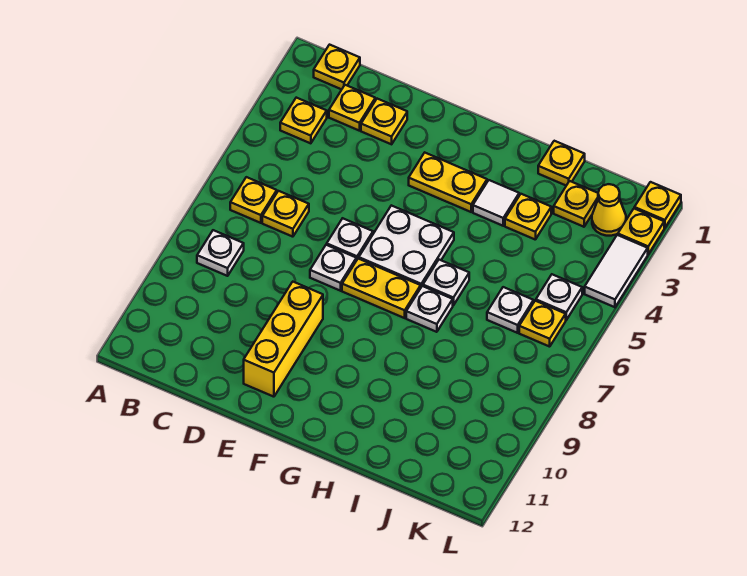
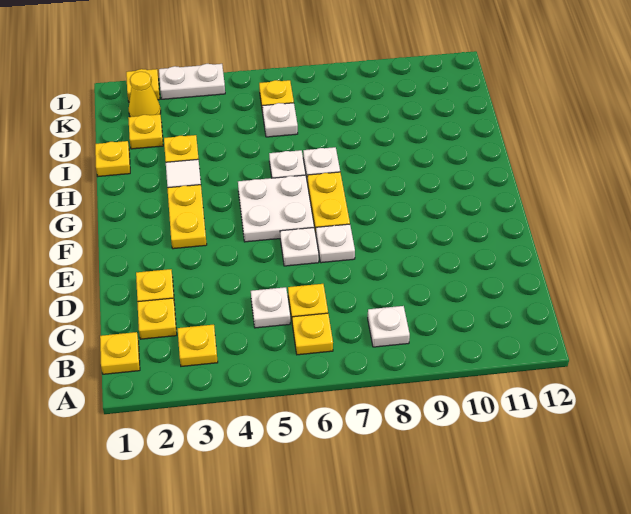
yellow 1x3 brick [244,282,323,397] -> none
white 1x1 plate [536,274,582,320] -> white 1x1 plate moved to [251,287,290,328]
yellow 1x1 plate [634,182,681,228] -> none
white 1x2 tile [585,235,648,307] -> white 1x2 plate [159,64,225,99]

